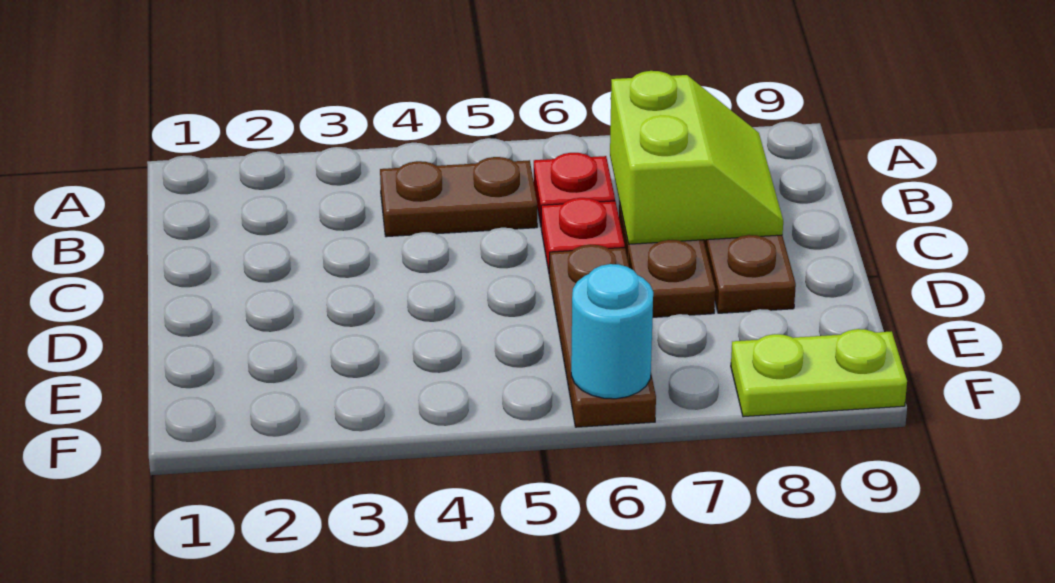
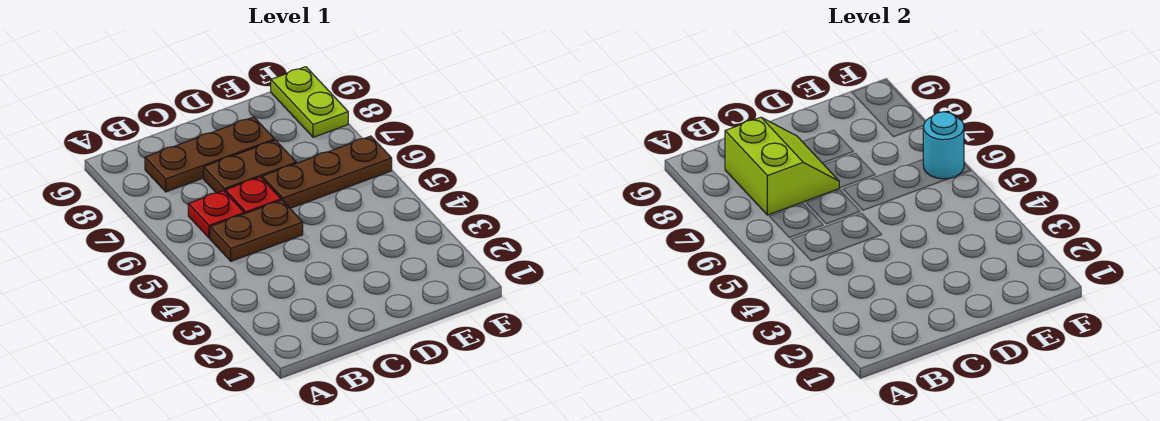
brown 1x2 plate [380,157,537,237] -> brown 1x2 plate turned to [210,200,303,261]
lime 2x2 slope [610,71,783,244] -> lime 2x2 slope turned to [725,117,839,215]

